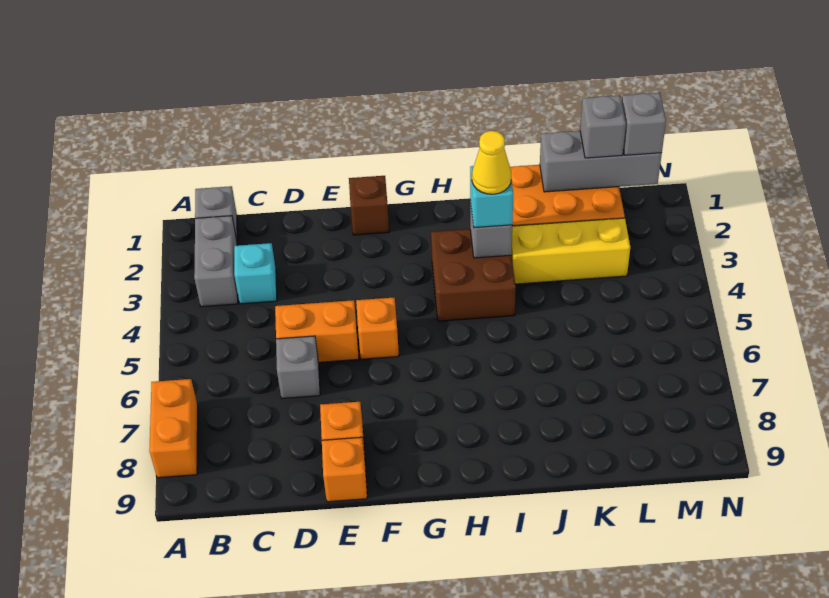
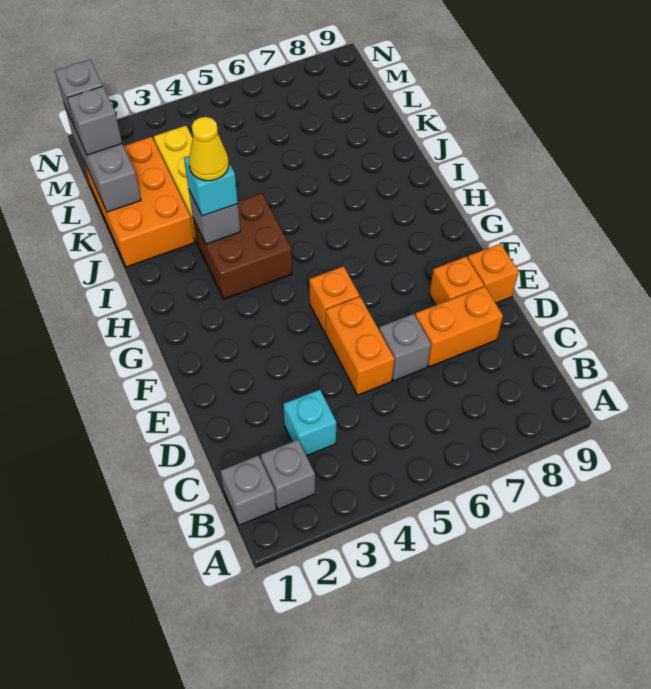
orange 1x2 brick [149,379,198,478] -> orange 1x2 brick moved to [415,287,503,367]
grey 1x2 brick [194,216,238,307] -> grey 1x1 brick [261,440,315,509]
brown 1x1 brick [349,176,389,235] -> none

